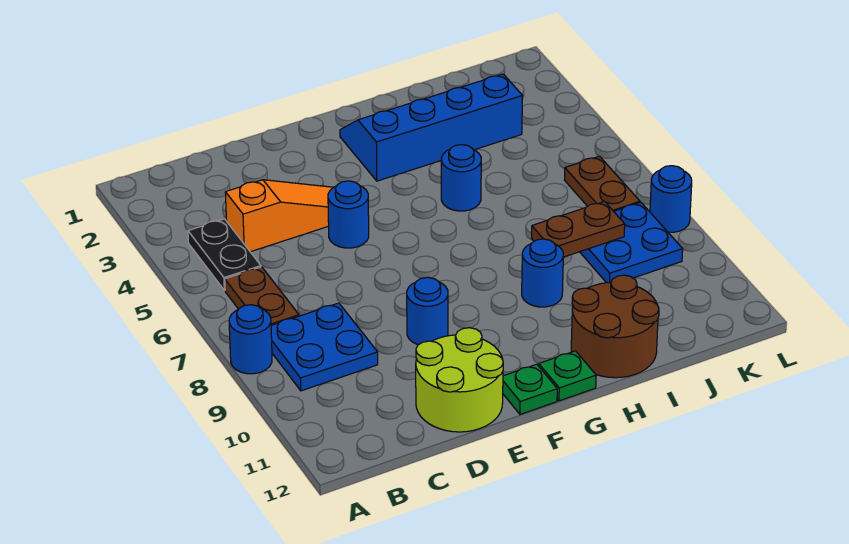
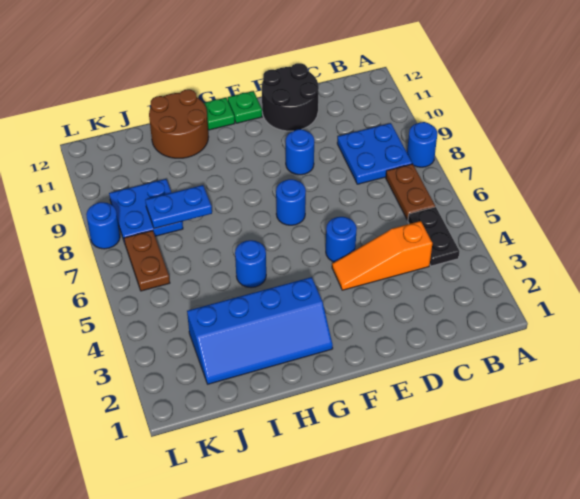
lime 2x2 round brick [416,328,503,432] -> black 2x2 round brick [262,63,319,131]
blue 1x1 round brick [522,239,563,307] -> blue 1x1 round brick moved to [276,179,306,225]
brown 1x2 plate [532,201,625,257] -> blue 1x2 plate [145,185,212,229]

